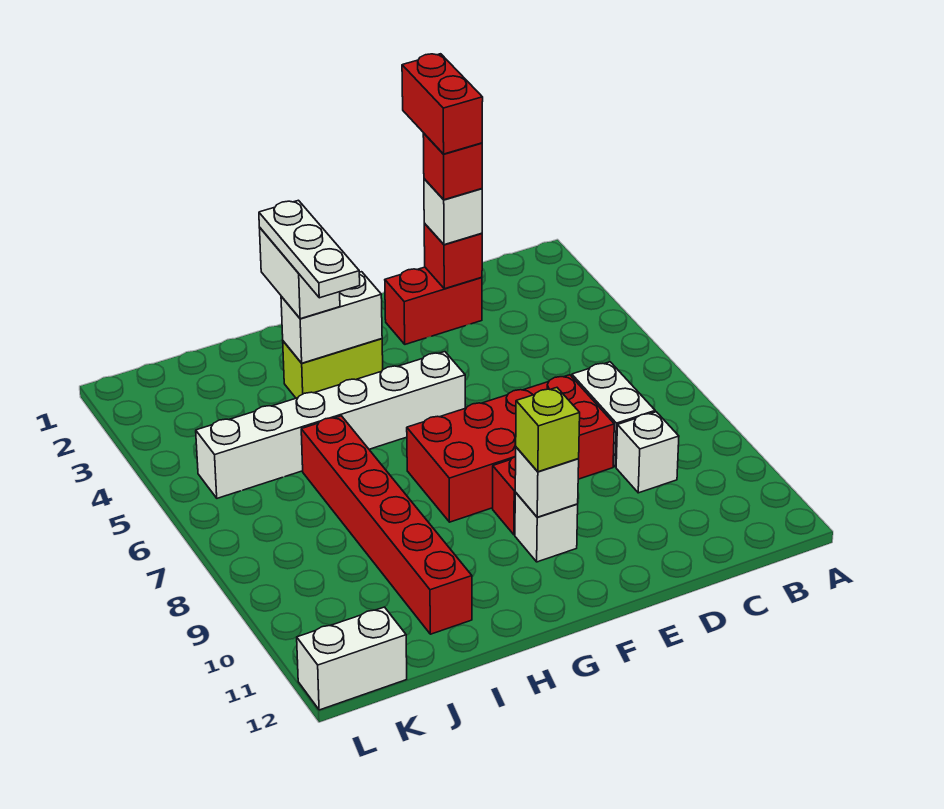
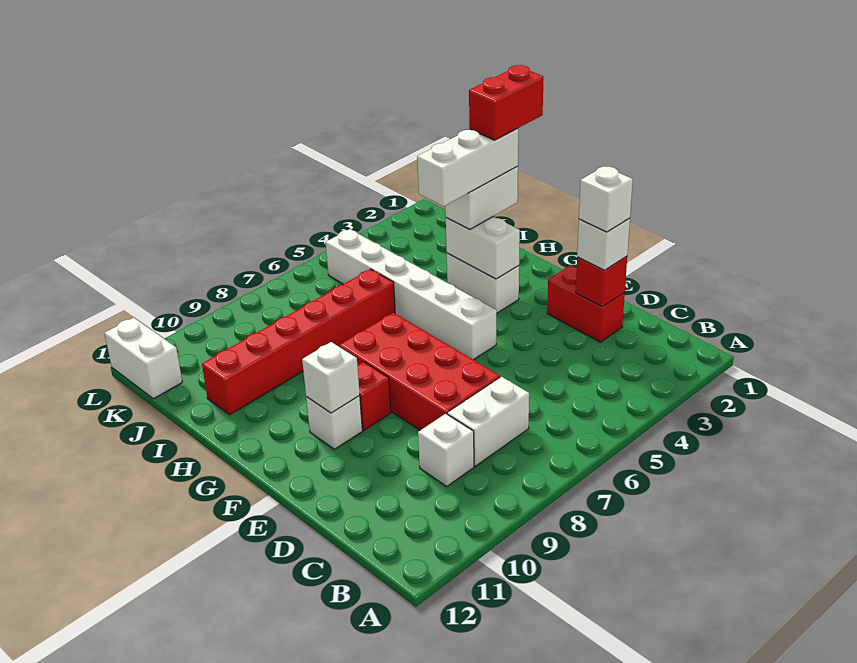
red 1x2 brick [402,54,483,154] -> red 1x2 brick moved to [469,65,544,140]
red 1x1 brick [423,133,482,200] -> white 1x1 brick [579,166,633,232]
lime 1x1 brick [516,388,580,472] -> none
lime 1x2 brick [283,339,383,398] -> white 1x2 brick [447,253,519,313]
white 1x3 plate [259,200,360,298] -> white 1x3 brick [417,129,518,207]

